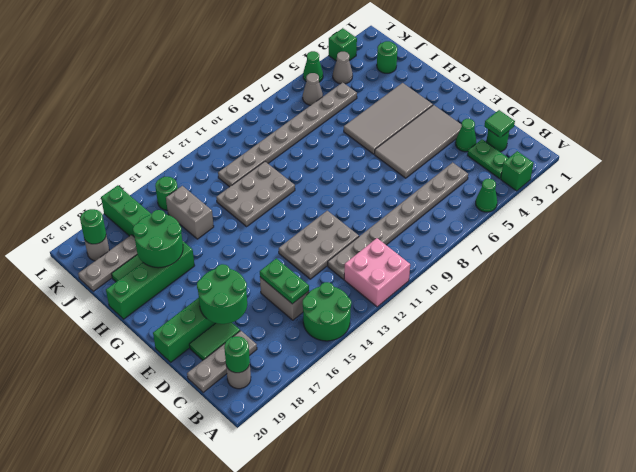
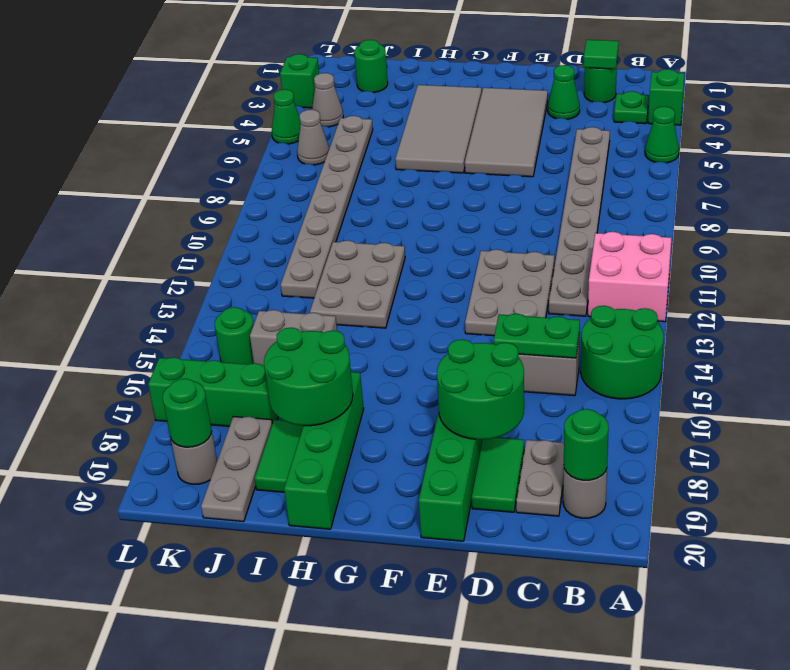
green 1x2 plate [467,139,508,179] -> green 1x1 plate [614,91,649,124]
grey 1x3 plate [187,331,257,392] -> grey 1x2 plate [516,440,564,516]

